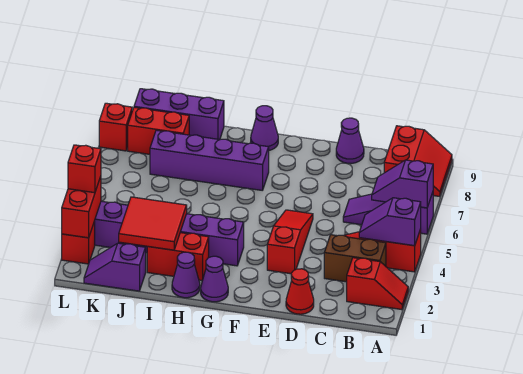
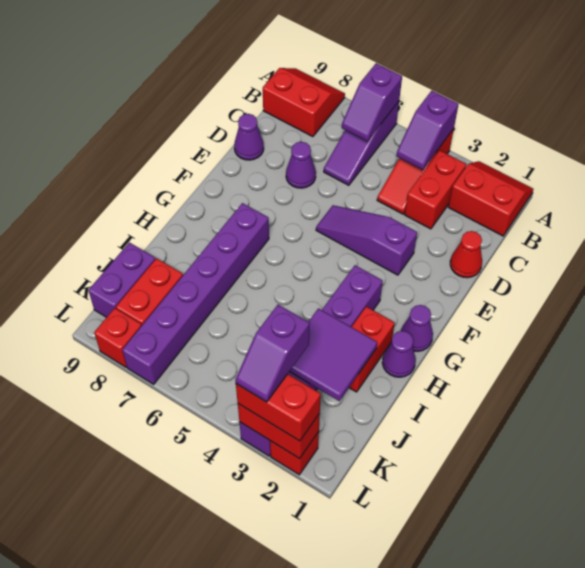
red 1x2 slope [347,258,408,310] -> red 2x2 slope [448,161,533,236]
brown 1x2 brick [324,235,386,282] -> red 1x2 brick [405,150,466,229]
red 1x3 slope [267,210,313,274] -> purple 1x3 slope [316,205,417,275]
purple 1x4 brick [150,130,269,190] -> purple 1x6 brick [122,203,269,384]
purple 1x1 cone [251,106,278,150] -> purple 1x1 cone moved to [286,142,316,188]
red 2x2 tile [119,197,187,250] -> purple 2x2 tile [289,308,377,401]
purple 1x3 brick [134,89,224,140] -> purple 1x2 brick [88,242,155,317]
purple 1x2 slope [84,243,146,291] -> purple 1x2 slope moved to [235,305,310,402]
red 1x1 brick [68,145,101,193] -> red 1x2 brick [236,374,321,441]

